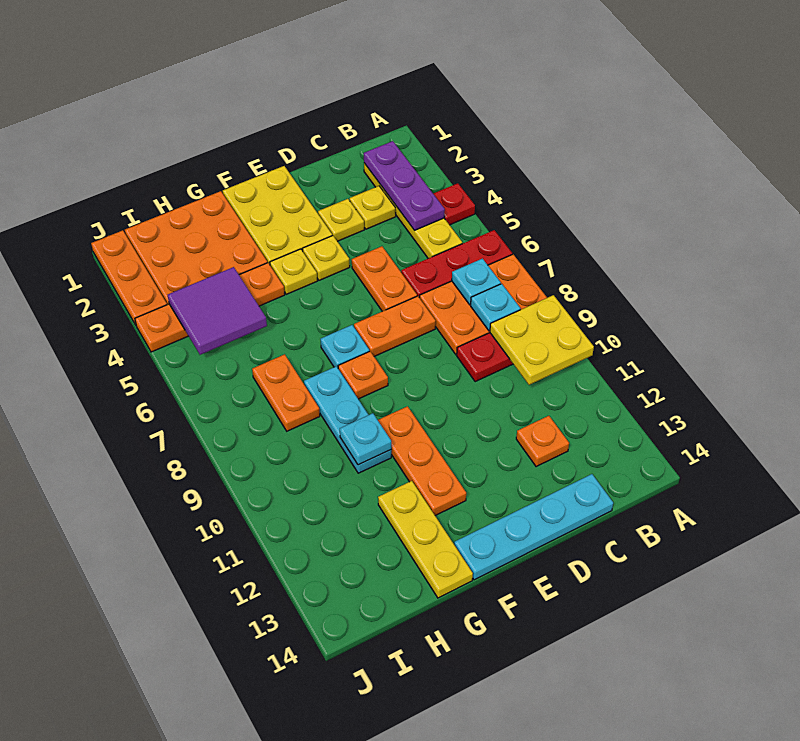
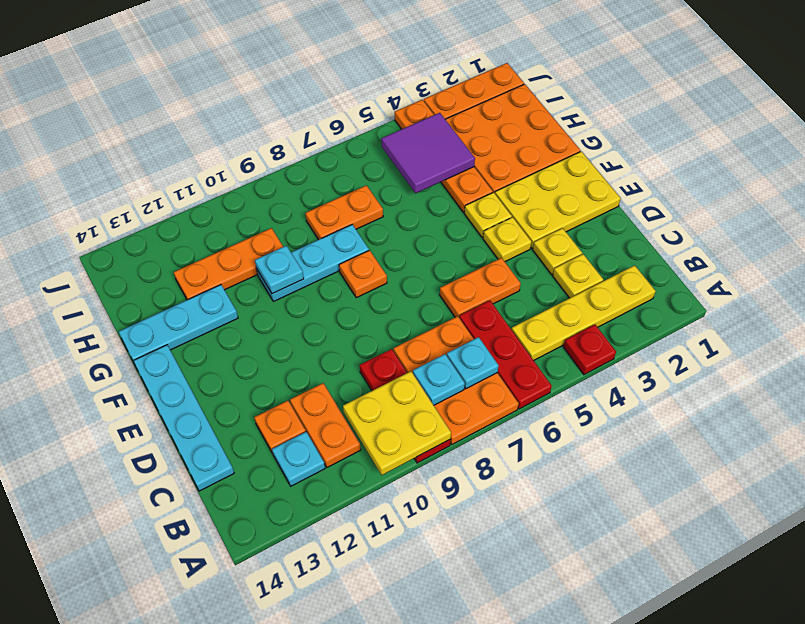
purple 1x3 plate [364,141,445,230] -> none
orange 1x2 plate [354,296,436,356] -> orange 1x2 plate moved to [290,383,361,467]
cyan 1x1 plate [320,325,369,368] -> cyan 1x1 plate moved to [272,432,325,486]
orange 1x3 plate [378,406,466,516] -> orange 1x3 plate moved to [174,228,283,300]
yellow 1x3 plate [378,481,473,598] -> cyan 1x3 plate [119,285,238,362]

